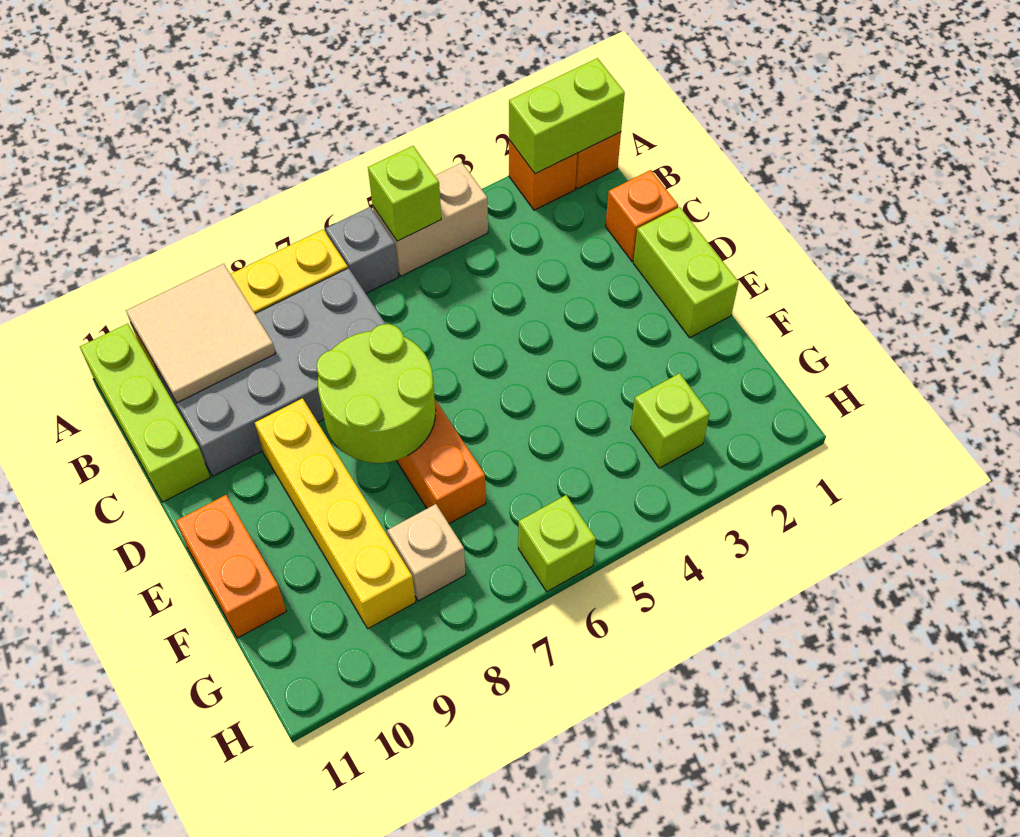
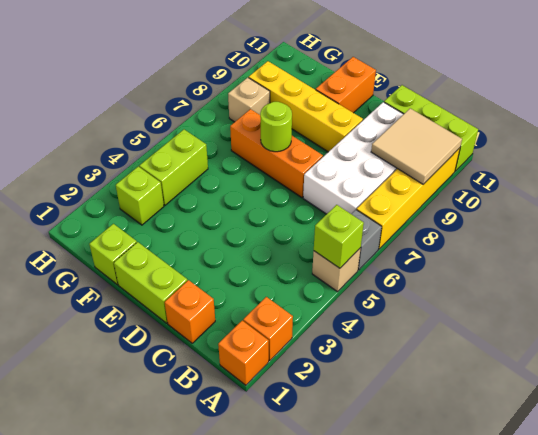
lime 1x2 brick [509,58,625,174] -> lime 1x2 brick moved to [140,130,208,205]
tan 1x2 brick [373,163,488,276] -> tan 1x1 brick [312,248,361,292]
grey 2x4 brick [155,268,385,476] -> white 2x4 brick [303,102,403,214]
lime 2x2 round brick [316,324,436,463] -> lime 1x1 round brick [260,102,292,152]
orange 1x2 brick [176,495,287,638] -> orange 1x2 brick turned to [316,57,376,113]
lime 1x1 brick [518,495,596,592] -> lime 1x1 brick moved to [89,224,137,285]

